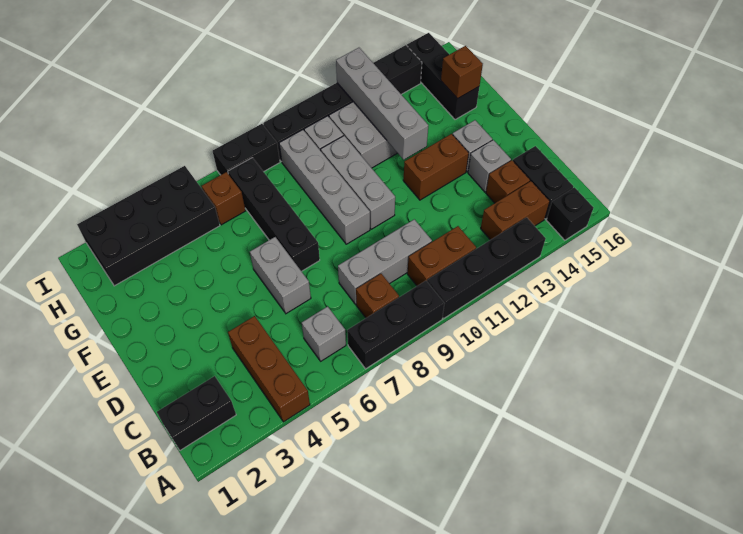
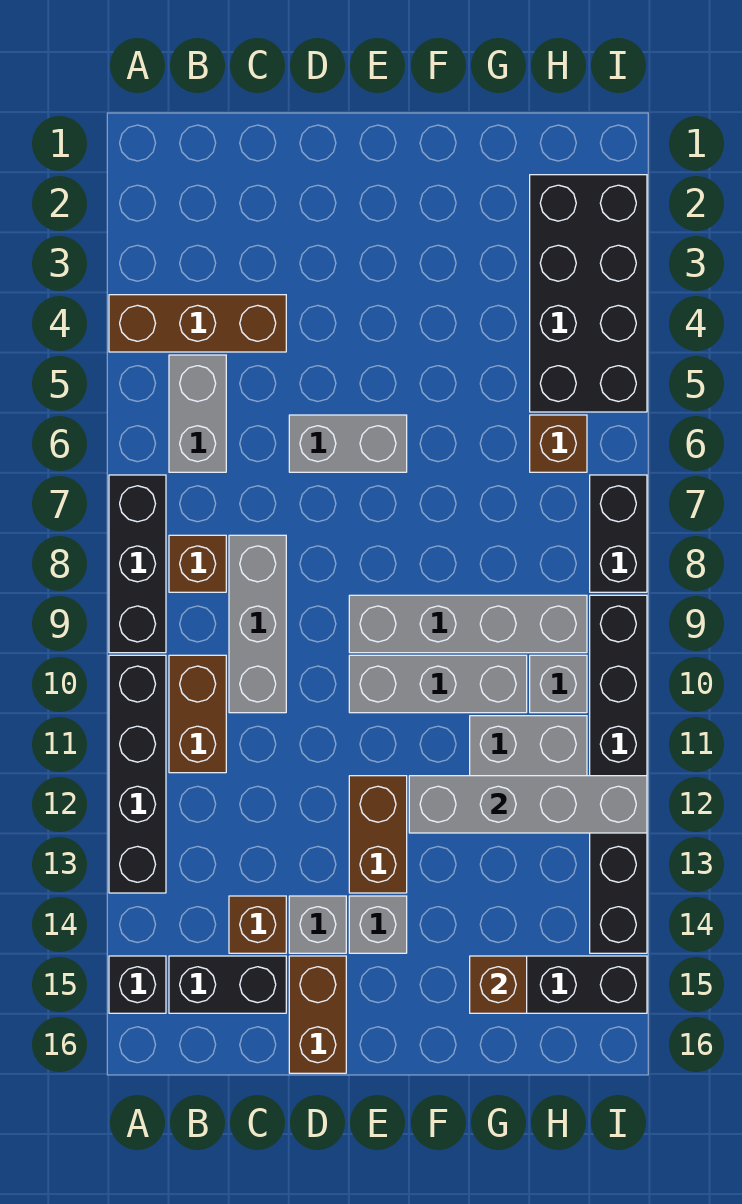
black 1x2 brick [157,376,236,450] -> none
grey 1x1 brick [302,306,346,361] -> grey 1x2 brick [169,355,226,472]
brown 1x2 brick [481,181,550,240] -> brown 1x2 brick moved to [289,956,346,1073]
black 1x4 brick [228,158,320,271] -> none

